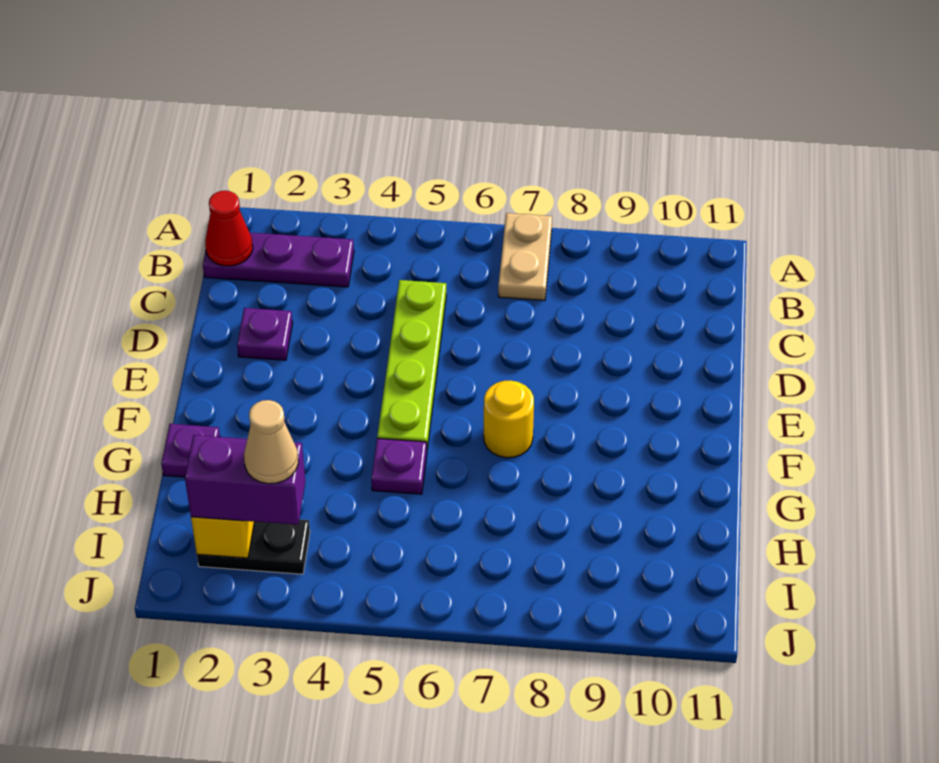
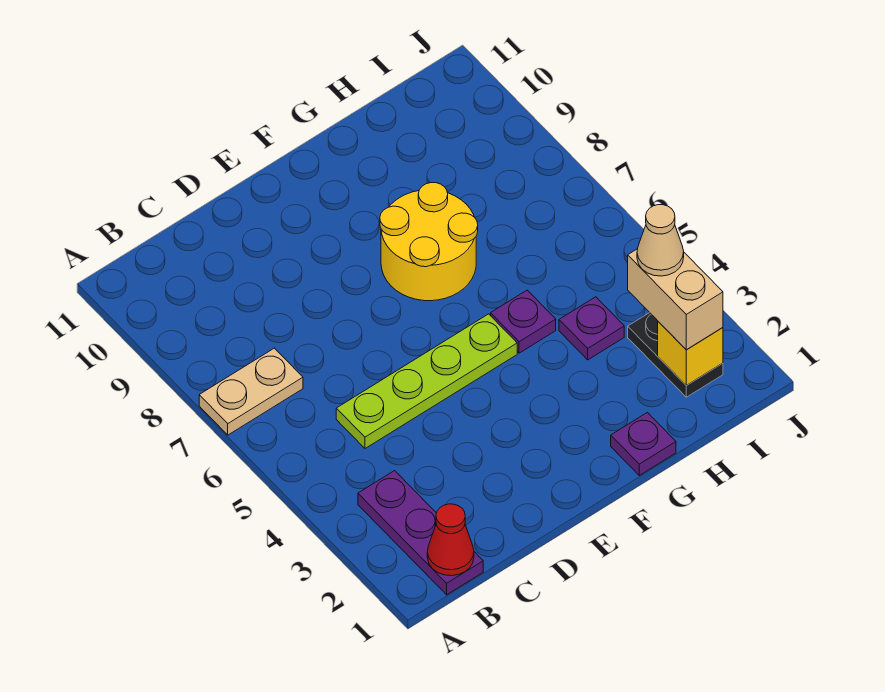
purple 1x1 plate [237,308,293,360] -> purple 1x1 plate moved to [559,297,624,360]
yellow 1x1 round brick [484,381,534,458] -> yellow 2x2 round brick [380,183,478,301]
purple 1x2 brick [185,435,305,525] -> tan 1x2 brick [628,249,723,350]

